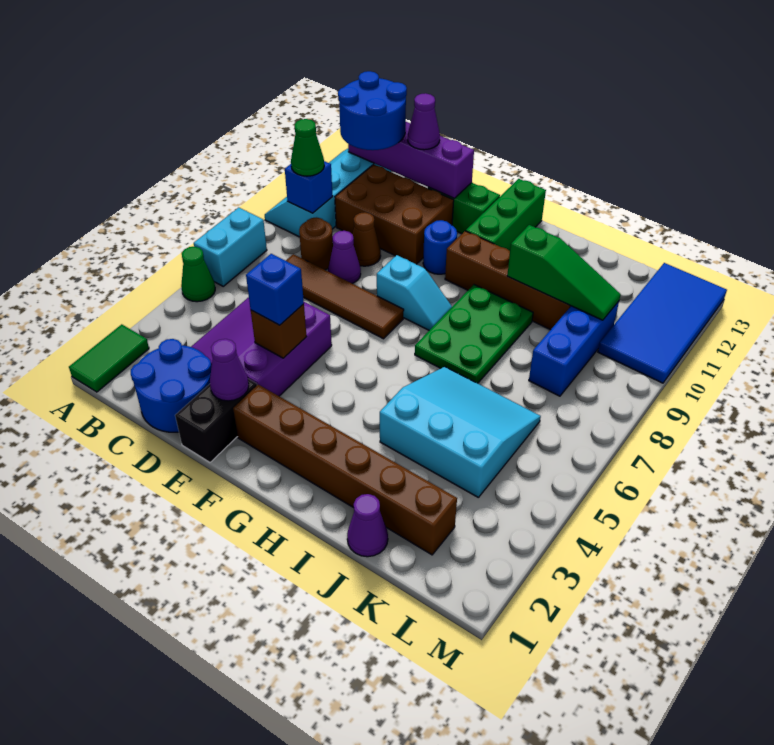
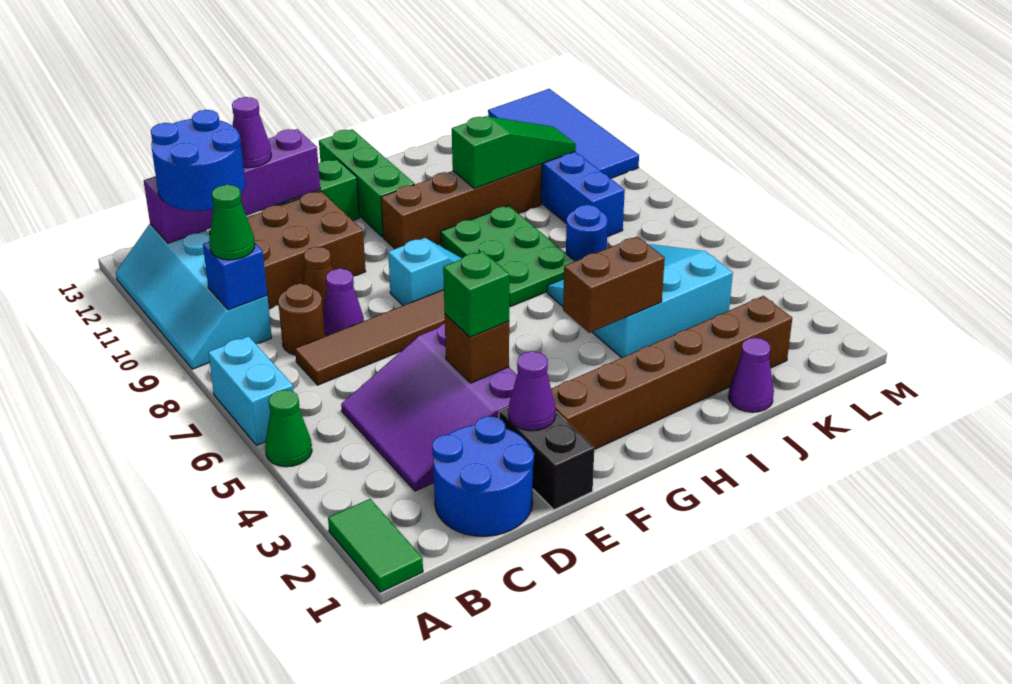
blue 1x1 brick [246,254,304,325] -> green 1x1 brick [443,251,509,337]
blue 1x1 round brick [423,220,457,274] -> blue 1x1 round brick moved to [566,205,608,261]
none -> brown 1x2 brick [563,236,665,333]

